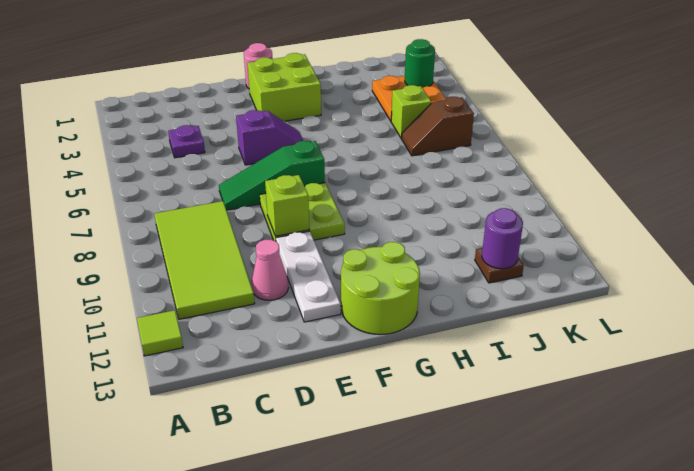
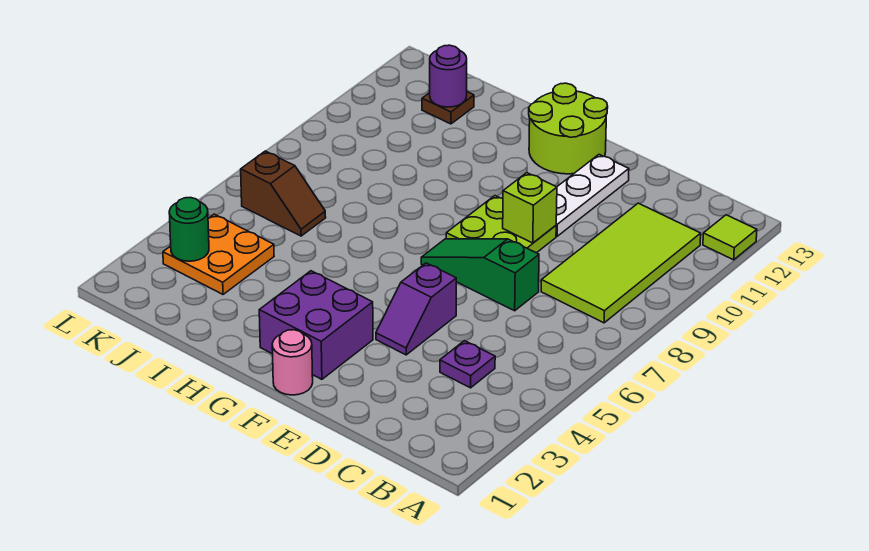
green 1x3 slope [219,141,325,210] -> green 1x3 slope turned to [421,239,539,311]
pink 1x1 cone [252,240,288,300] -> none
purple 1x2 slope [236,110,303,165] -> purple 1x2 slope turned to [376,263,456,355]
lime 2x2 brick [247,53,321,121] -> purple 2x2 brick [259,271,373,379]
lime 1x1 brick [391,85,431,138] -> none

